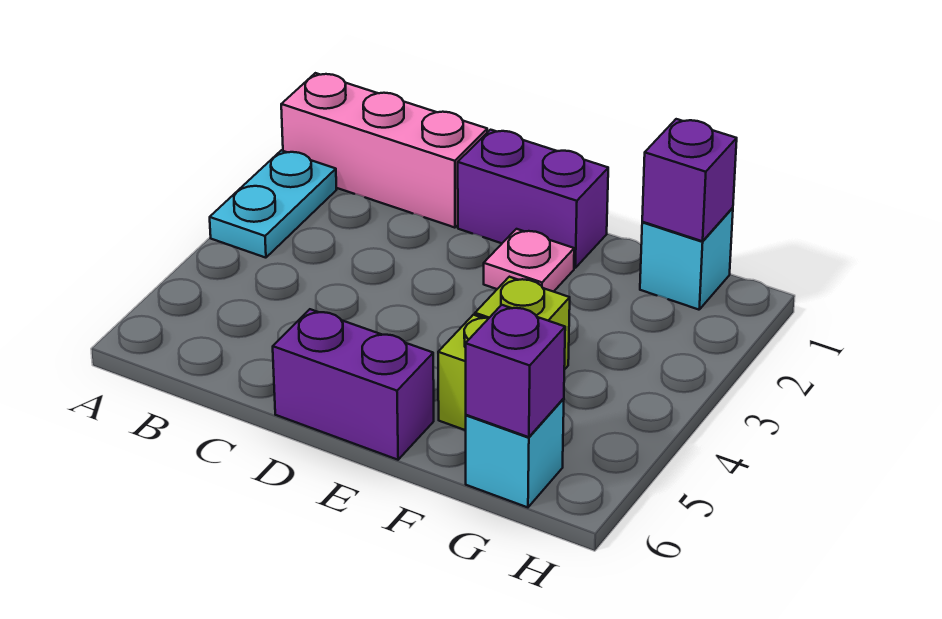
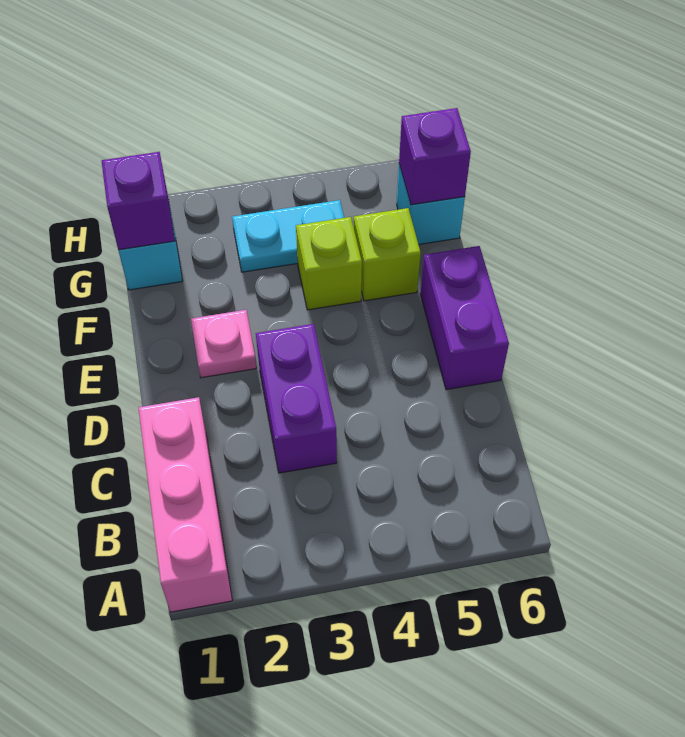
cyan 1x2 plate [210,150,337,258] -> cyan 1x2 plate moved to [232,200,344,272]
purple 1x2 brick [458,130,608,268] -> purple 1x2 brick moved to [256,324,337,473]

